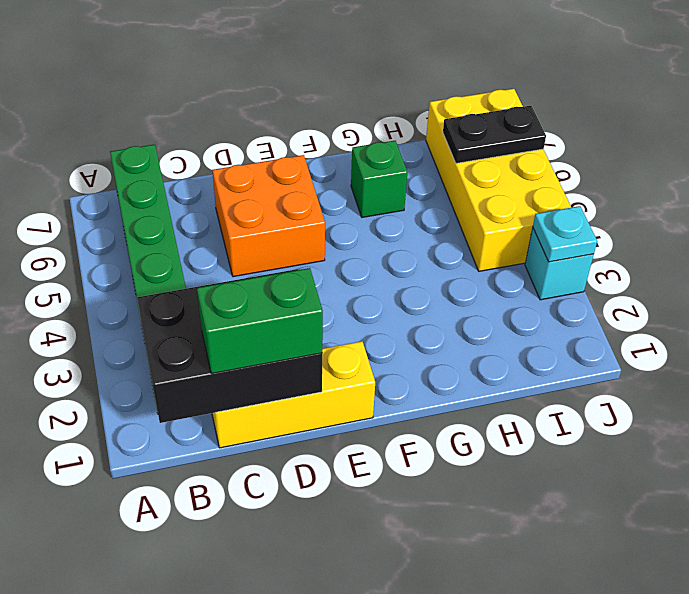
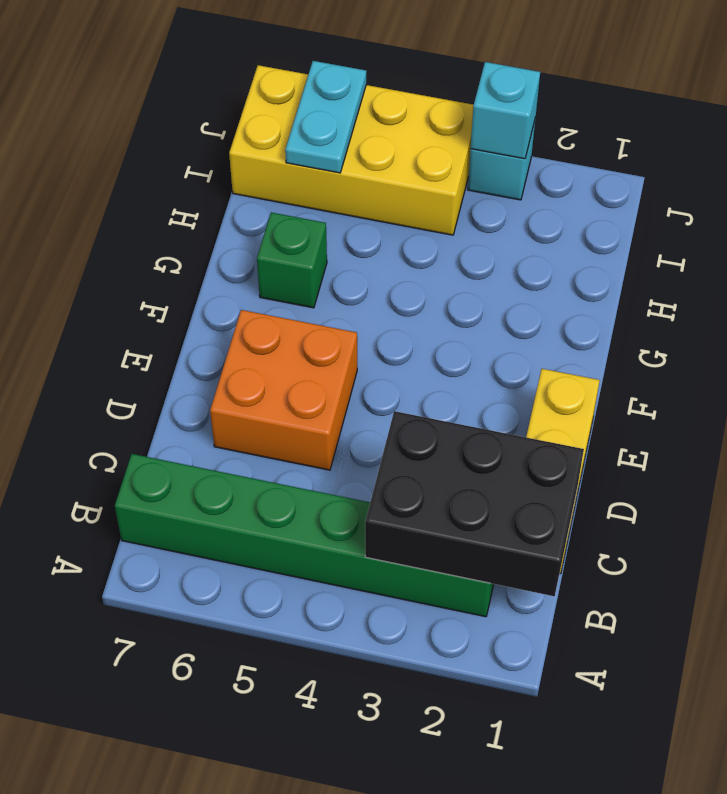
black 2x3 brick [137,269,322,423] -> black 2x3 brick turned to [365,411,584,596]
green 1x2 brick [197,268,323,374] -> none
black 1x2 plate [443,106,546,163] -> cyan 1x2 plate [285,61,366,173]
cyan 1x1 plate [533,206,597,262] -> cyan 1x1 brick [471,62,540,159]

